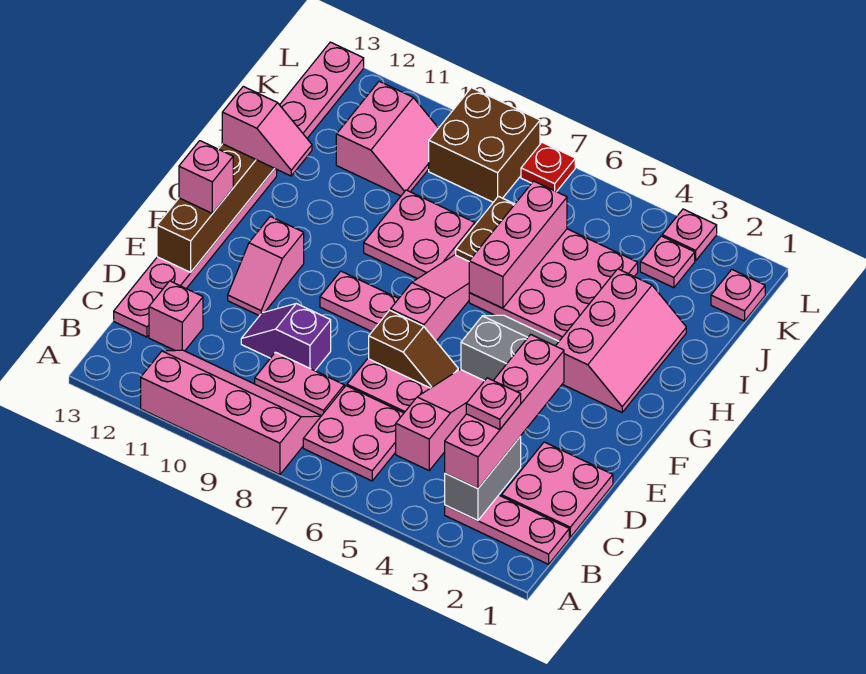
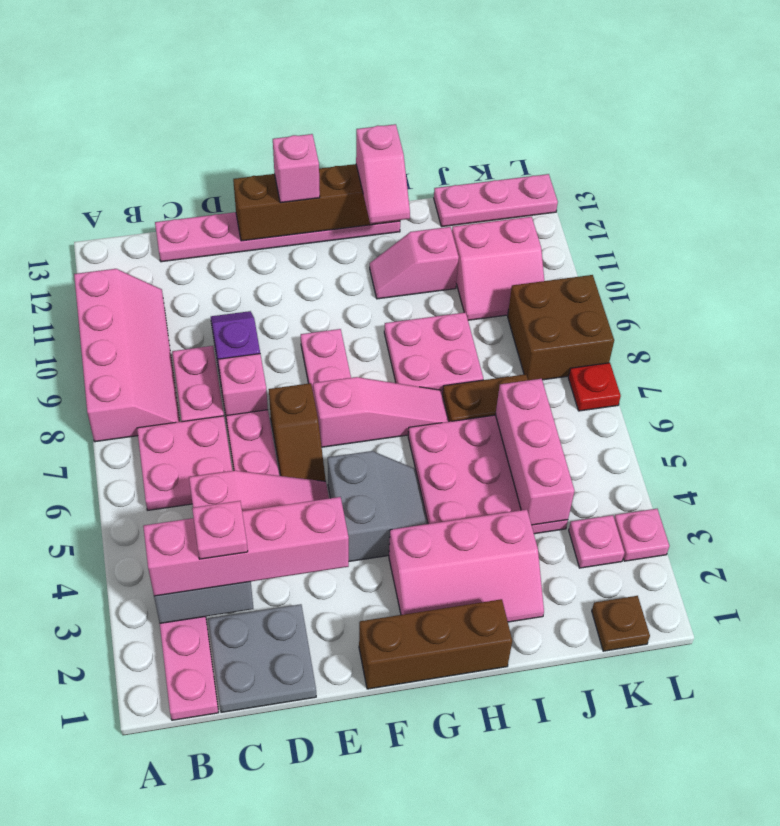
pink 2x2 plate [502,442,613,537] -> grey 2x2 plate [208,604,316,712]
pink 1x1 brick [149,281,203,351] -> pink 1x1 brick moved to [218,354,268,415]
pink 1x2 slope [228,217,304,316] -> pink 1x2 slope moved to [370,227,459,299]
none -> brown 1x3 brick [359,599,512,689]
pink 1x3 brick [469,181,567,308] -> pink 1x3 brick turned to [496,379,574,525]
pink 1x1 plate [711,270,765,321] -> brown 1x1 plate [592,596,650,651]

